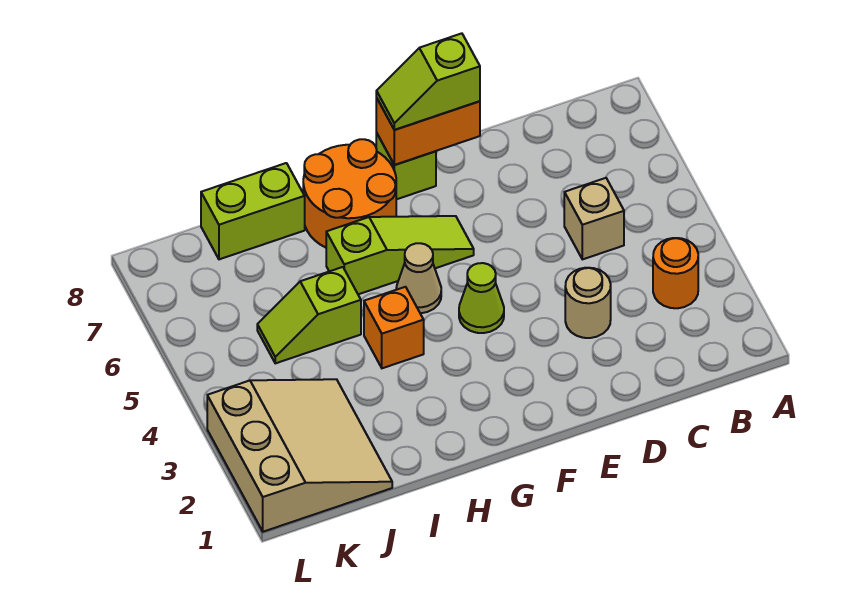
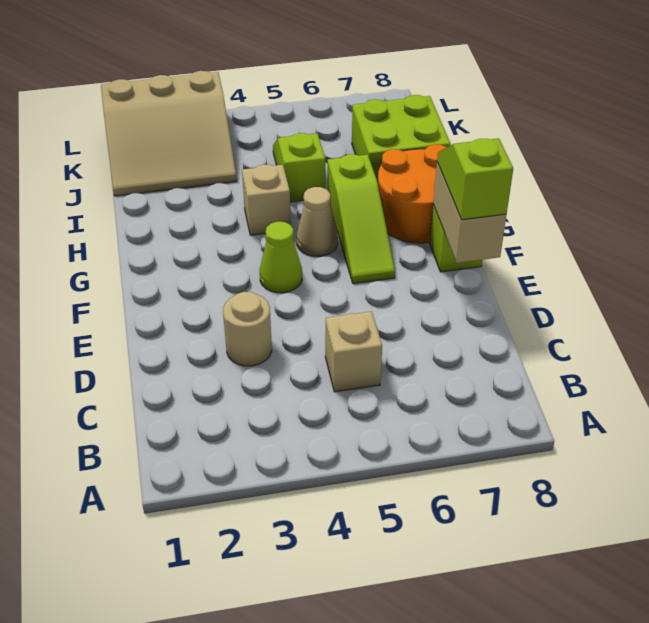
orange 1x1 round brick [653,238,698,308] -> none
orange 1x2 brick [376,98,480,165] -> tan 1x2 brick [433,162,506,263]
orange 1x1 brick [364,287,424,368] -> tan 1x1 brick [242,164,291,235]
lime 1x2 brick [201,163,305,259] -> lime 2x2 brick [352,95,451,183]

